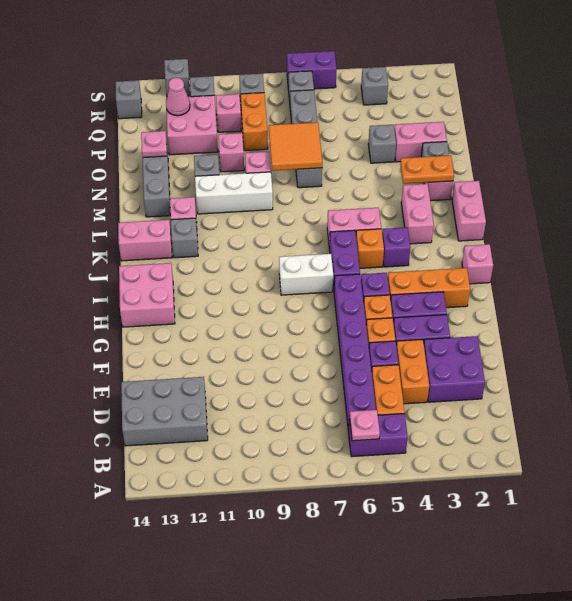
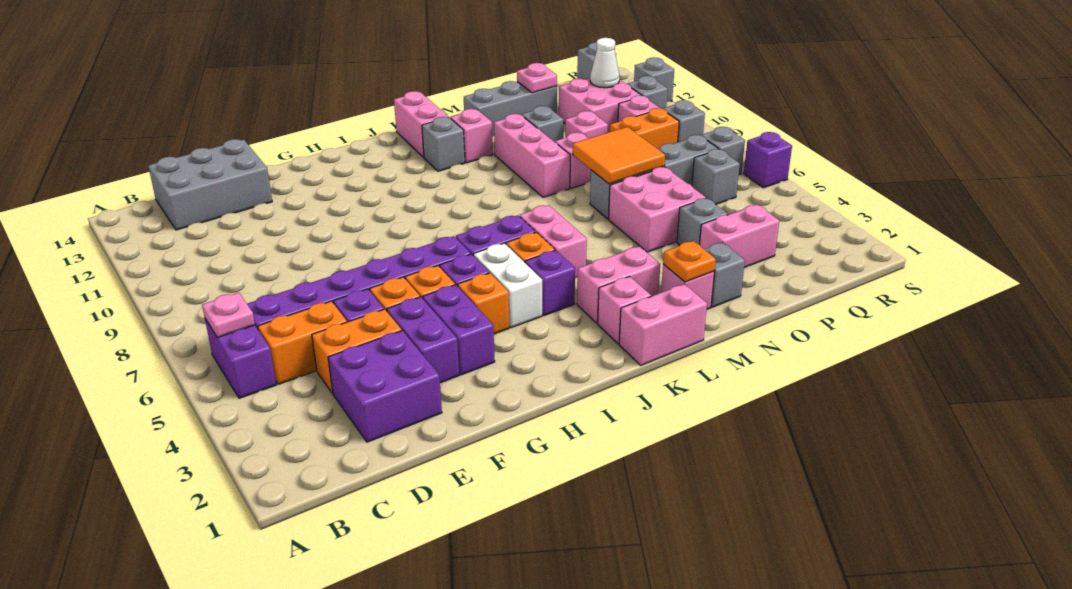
grey 2x3 brick [121,377,208,446] -> grey 2x3 brick turned to [148,139,272,230]
orange 1x3 brick [388,268,470,308] -> orange 1x1 brick [458,273,509,334]
pink 2x2 brick [119,263,175,327] -> pink 2x2 brick moved to [609,167,706,252]
pink 1x1 brick [462,244,493,284] -> pink 1x1 brick moved to [598,276,651,344]
white 1x2 brick [279,254,333,295] -> white 1x2 brick moved to [473,243,542,328]
orange 1x2 plate [400,155,454,184] -> orange 1x1 plate [663,241,716,282]
white 1x3 brick [195,172,273,214] -> pink 1x3 brick [494,114,570,197]
pink 1x2 brick [394,122,447,162] -> pink 1x2 brick turned to [700,205,779,267]
pink 1x1 cone [166,78,190,116] -> white 1x1 cone [590,38,619,88]
grey 1x1 brick [361,67,388,105] -> grey 1x1 brick moved to [692,149,740,204]
purple 1x2 brick [287,51,337,90] -> purple 1x1 brick [744,132,792,188]

